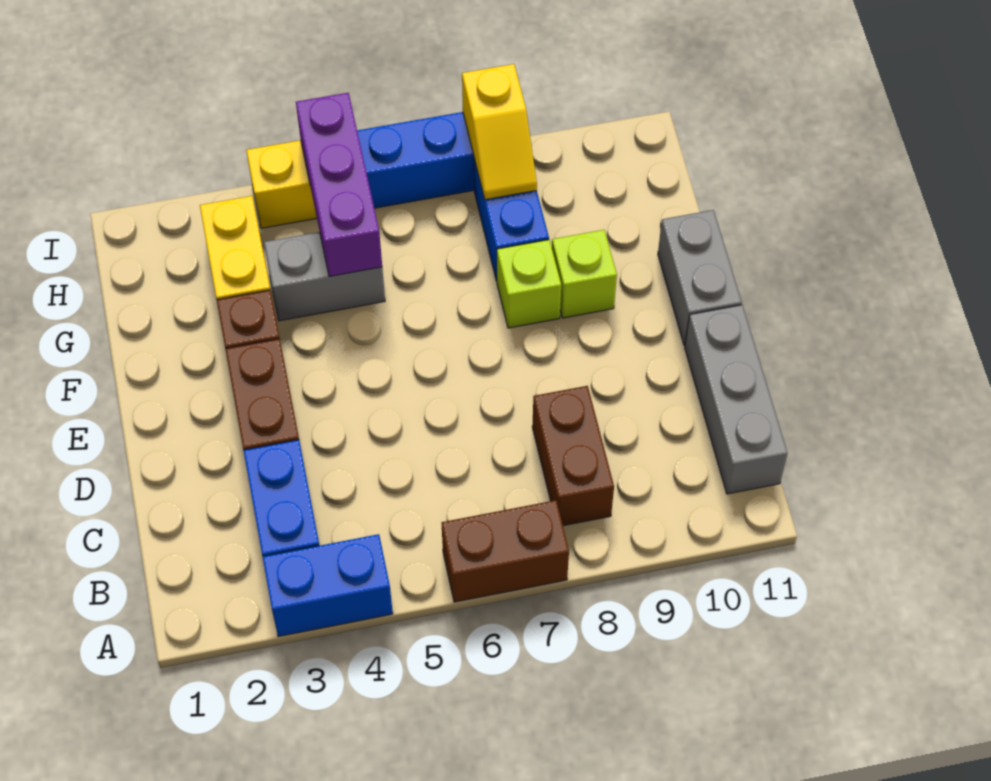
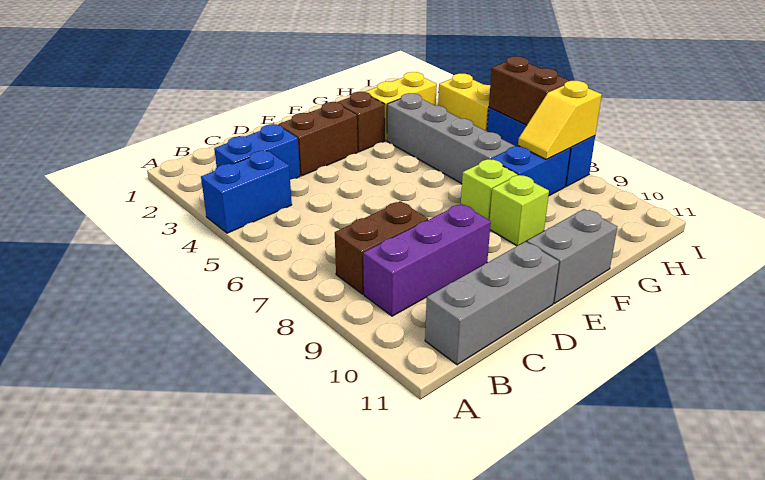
blue 1x2 brick [263,534,393,637] -> blue 1x2 brick turned to [201,151,292,233]
brown 1x2 brick [442,500,569,602] -> brown 1x2 brick moved to [489,56,570,125]
grey 1x2 brick [264,232,385,321] -> grey 1x4 brick [387,93,515,184]
purple 1x3 brick [296,93,382,277] -> purple 1x3 brick moved to [363,204,491,316]

